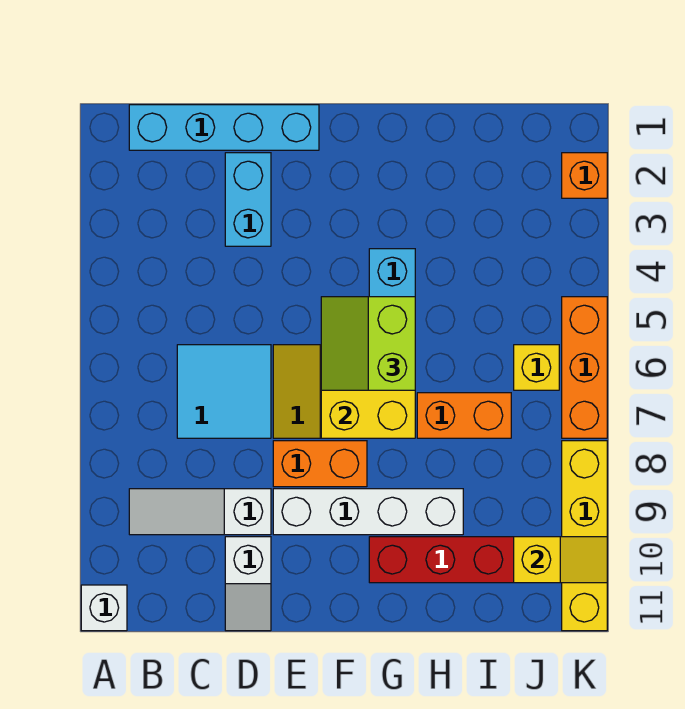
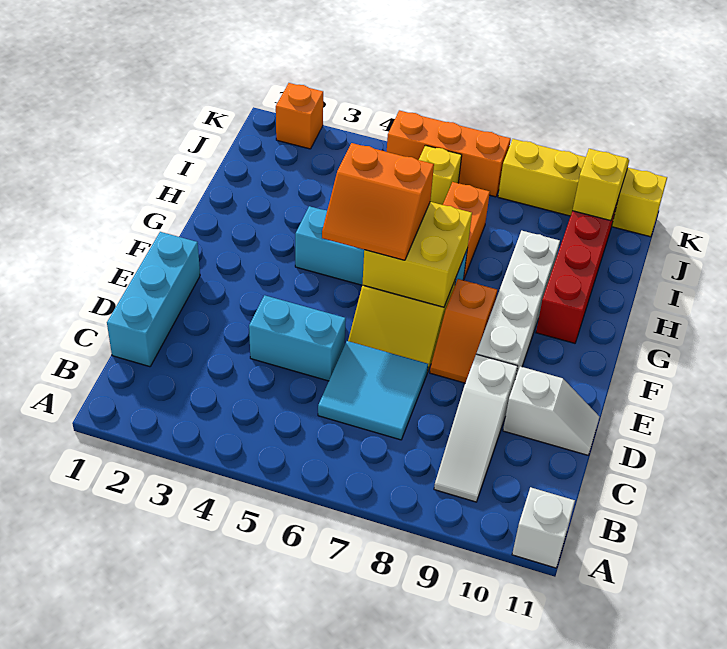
cyan 1x4 brick [129,105,319,150] -> cyan 1x3 brick [107,232,200,367]
cyan 1x2 brick [225,153,271,246] -> cyan 1x2 brick moved to [249,295,346,381]
orange 1x2 brick [273,441,367,487] -> orange 1x2 slope [430,279,497,383]
lime 2x2 slope [321,297,415,390] -> orange 2x2 slope [322,143,434,260]

